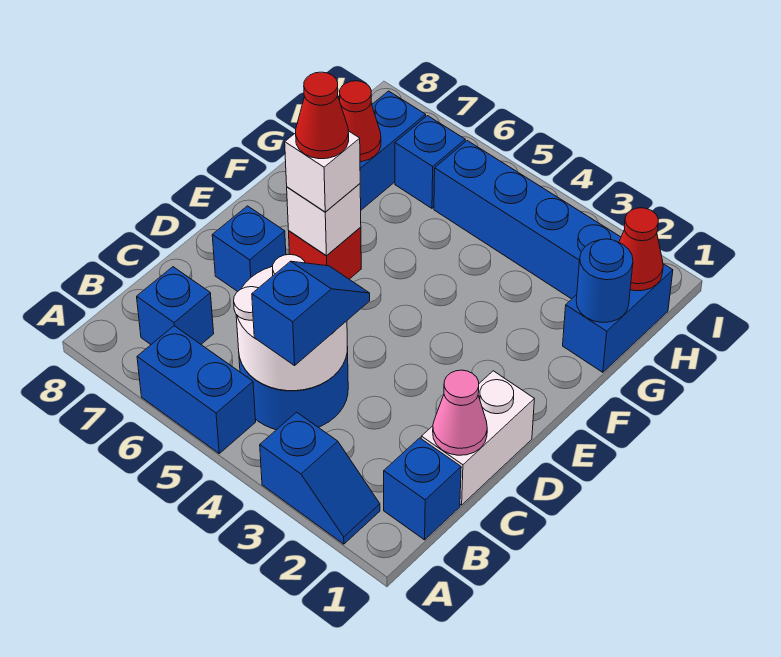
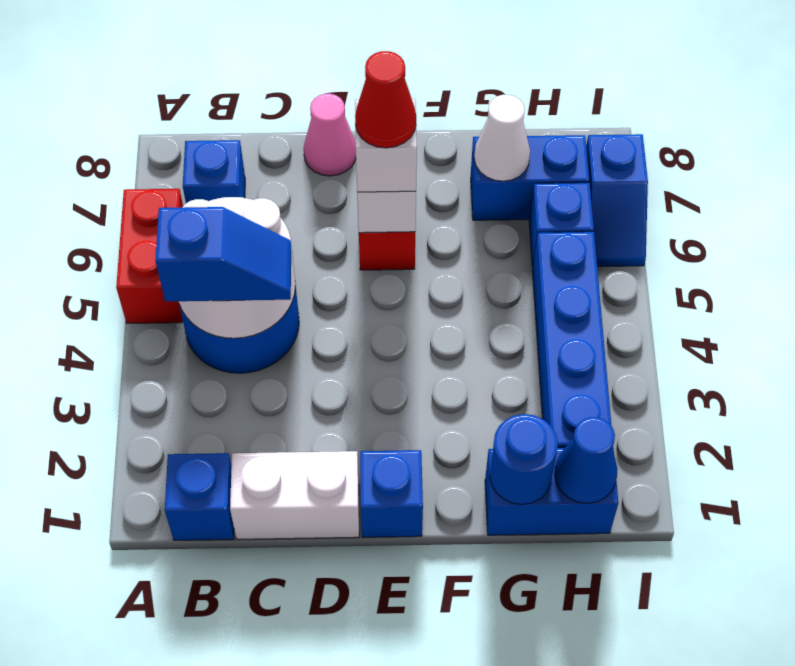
blue 1x2 slope [260,412,380,544] -> blue 1x2 slope moved to [586,134,648,267]
blue 1x2 brick [137,326,256,453] -> red 1x2 brick [116,189,183,323]
pink 1x1 cone [433,370,487,455] -> pink 1x1 cone moved to [304,94,356,176]
blue 1x1 brick [212,206,286,291] -> blue 1x1 brick moved to [360,450,423,537]
red 1x1 cone [340,81,381,162] -> white 1x1 cone [474,95,530,181]
red 1x1 cone [619,208,663,291] -> blue 1x1 cone [555,417,618,503]

